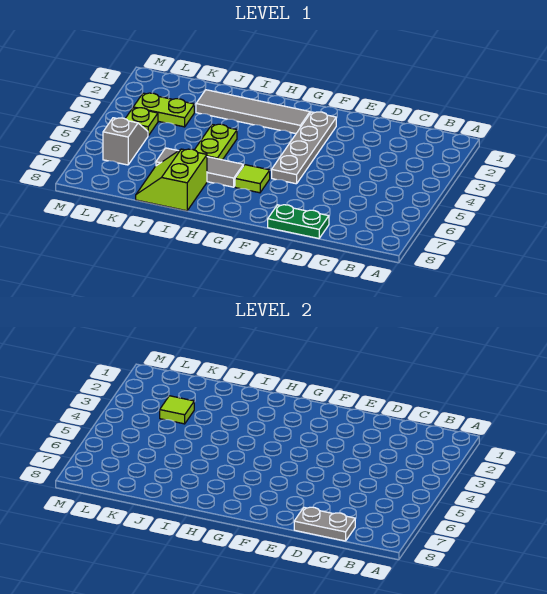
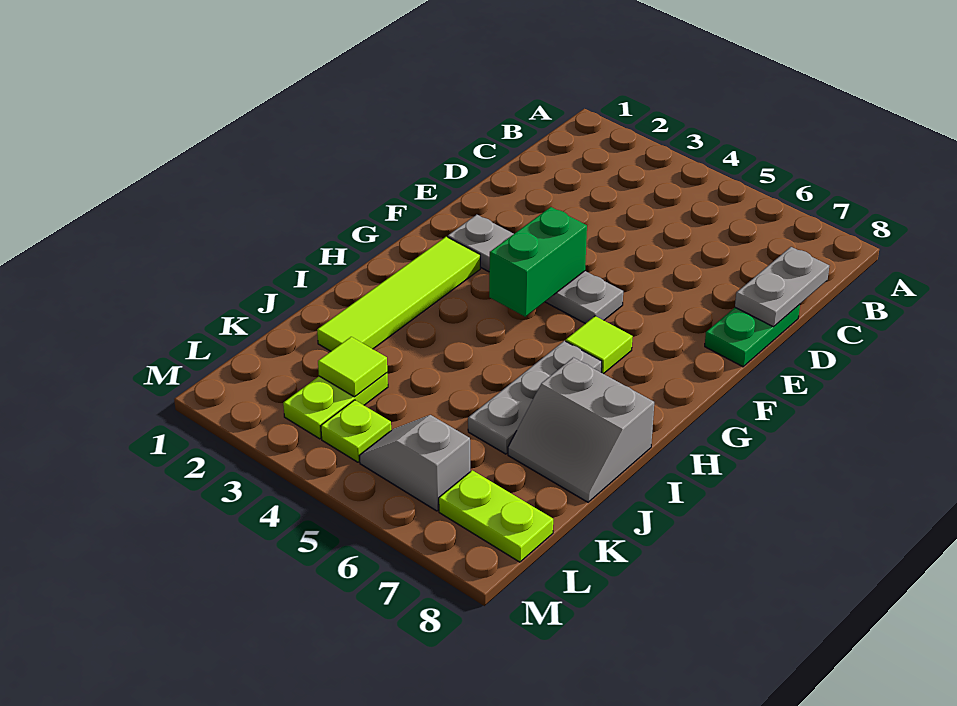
none -> green 1x2 brick [489,207,587,317]
grey 1x4 tile [196,90,310,134] -> lime 1x4 tile [317,237,480,351]
grey 1x3 tile [156,148,243,187] -> grey 1x3 plate [468,341,602,454]
lime 1x2 plate [195,124,237,160] -> lime 1x2 plate moved to [439,470,553,562]
lime 2x2 slope [136,149,207,211] -> grey 2x2 slope [508,358,654,502]

